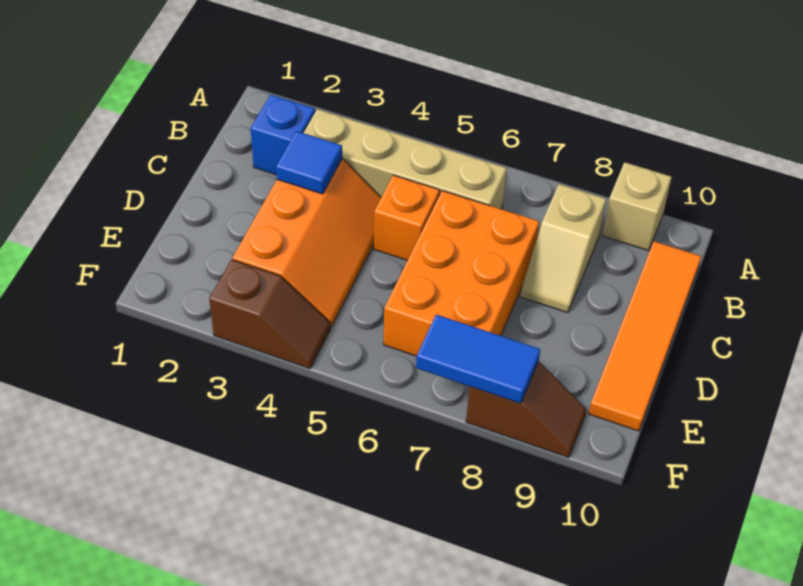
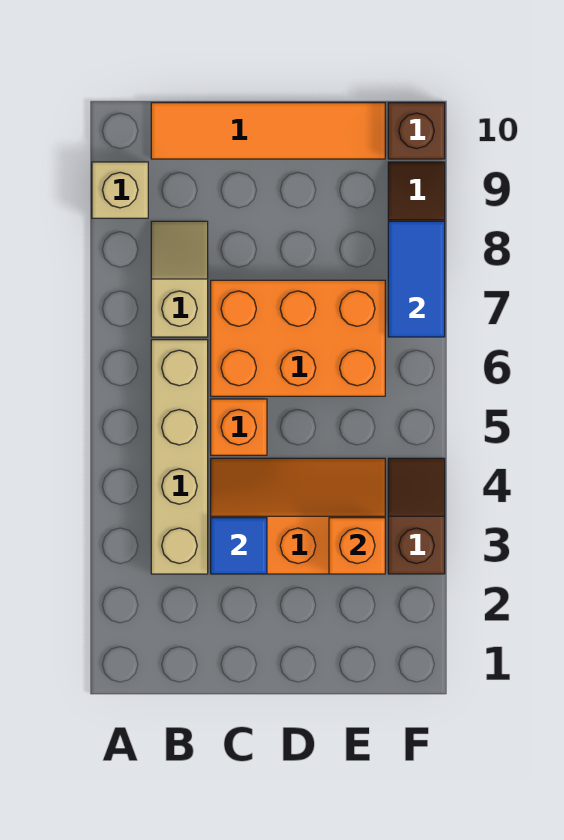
blue 1x1 brick [251,95,315,174] -> none
tan 1x2 slope [520,184,606,313] -> tan 1x2 slope turned to [151,221,208,337]
none -> orange 1x1 brick [329,518,385,574]
none -> brown 1x1 brick [388,103,445,159]

